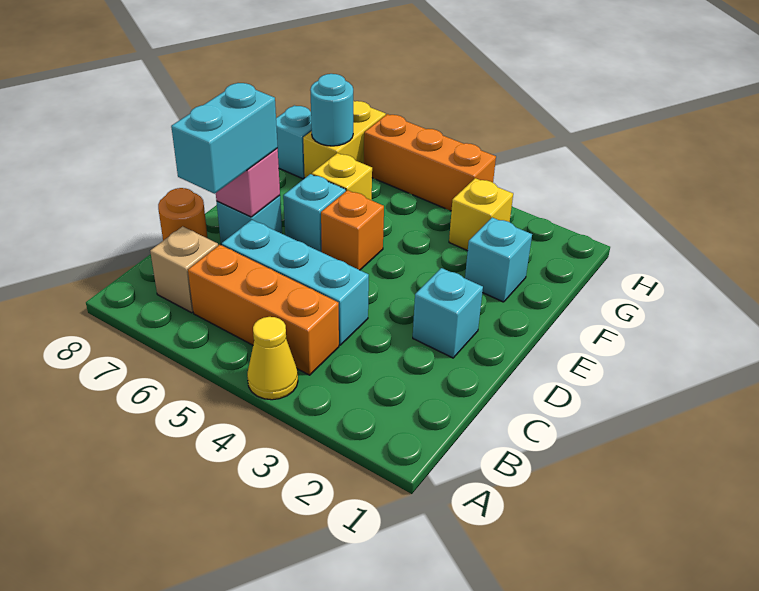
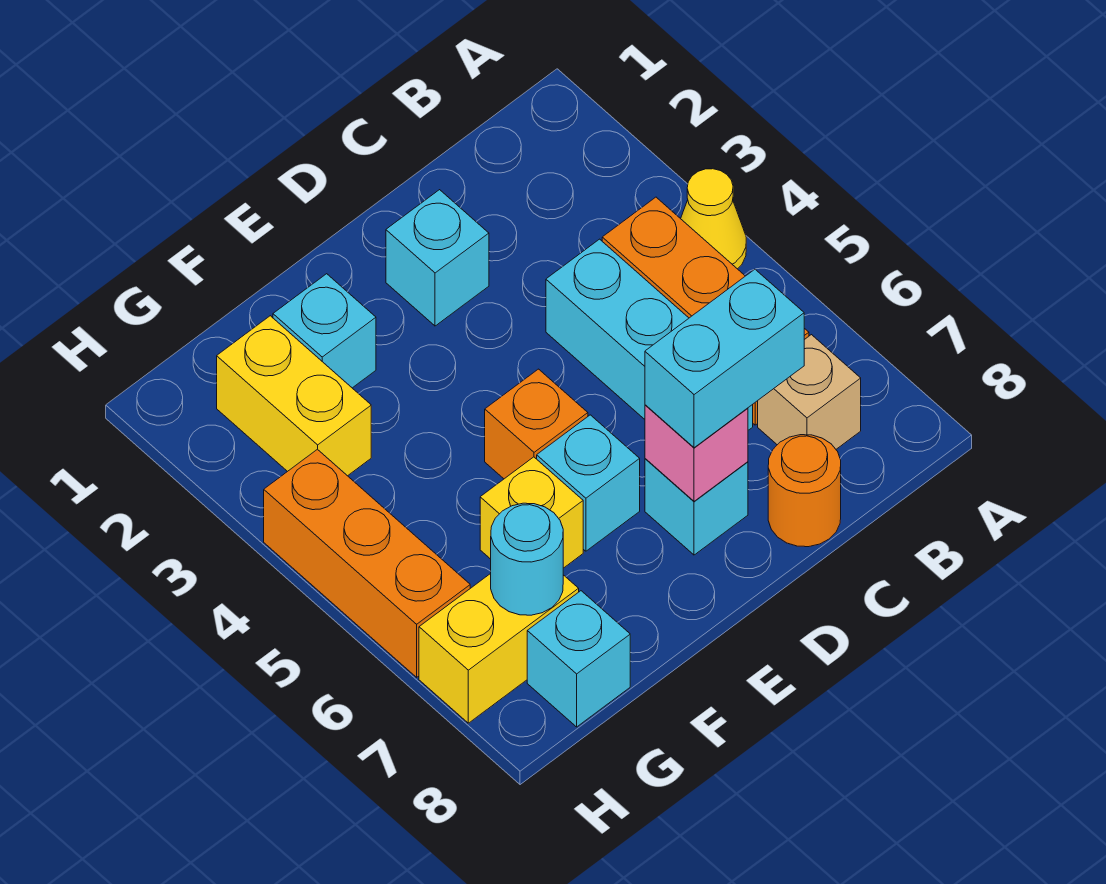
yellow 1x1 brick [449,178,513,251] -> yellow 1x2 brick [217,316,371,476]

